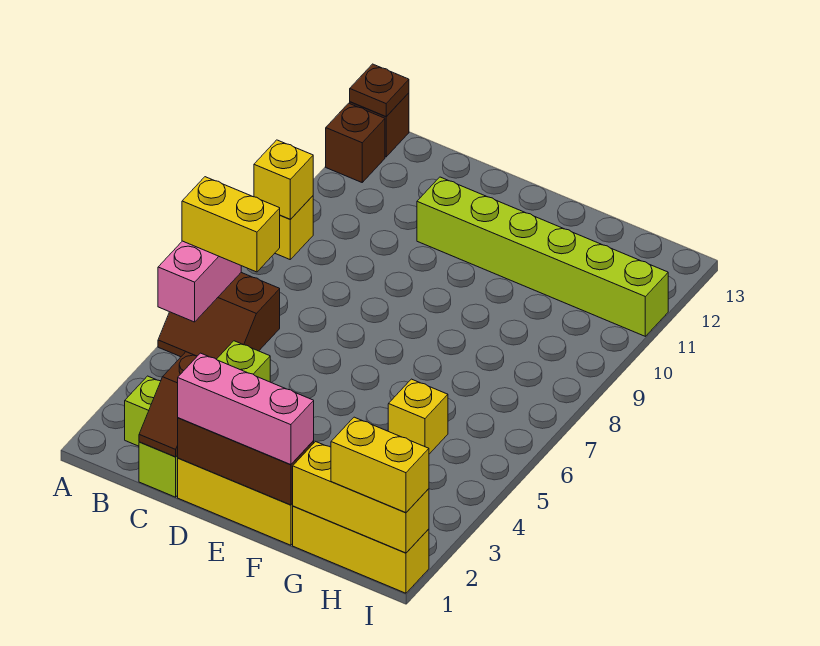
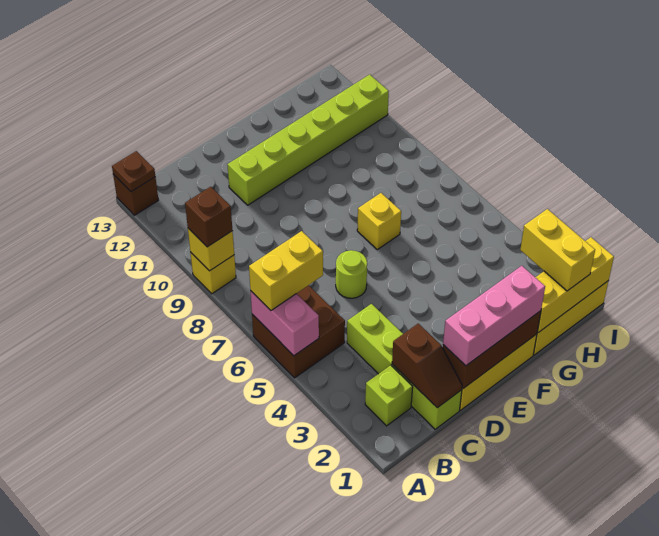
brown 2x2 slope [158,273,280,359] -> brown 2x2 brick [252,285,345,378]
brown 1x1 brick [326,103,385,182] -> brown 1x1 brick moved to [185,187,233,247]
none -> lime 1x1 round brick [336,250,367,298]
yellow 1x1 brick [388,379,448,454] -> yellow 1x1 brick moved to [357,193,401,250]
yellow 1x2 brick [331,417,429,513] -> yellow 1x2 brick turned to [520,209,595,291]

